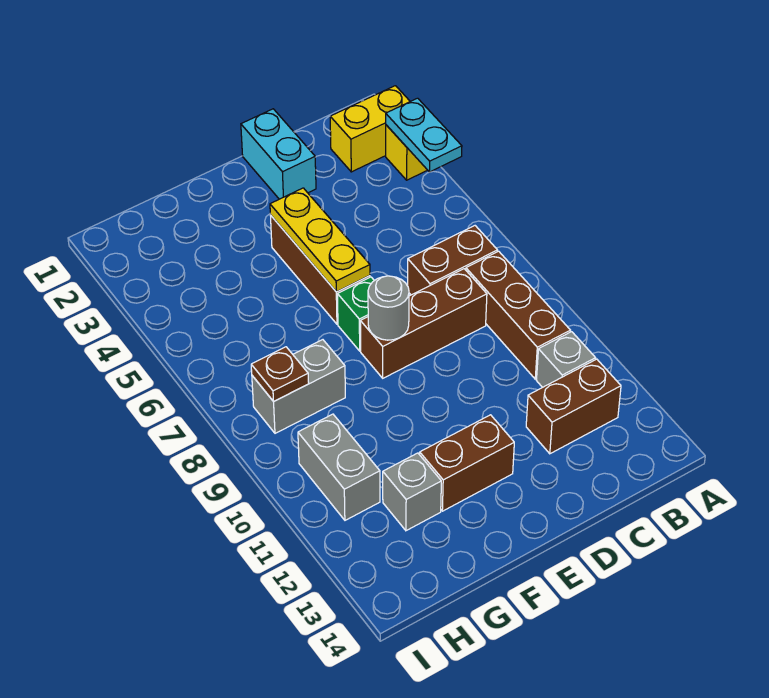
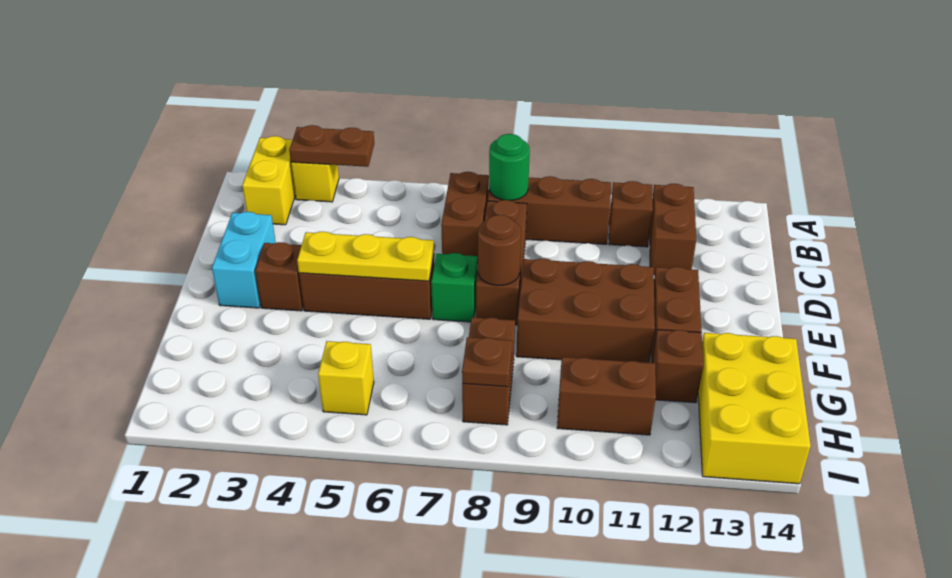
cyan 1x2 plate [386,98,462,172] -> brown 1x2 plate [289,125,374,167]
none -> green 1x1 round brick [489,134,530,200]
grey 1x1 brick [537,332,596,387] -> brown 1x1 brick [609,181,653,247]
cyan 1x2 brick [241,109,316,199] -> cyan 1x2 brick turned to [212,212,276,308]
none -> brown 1x1 brick [255,242,303,311]
grey 1x1 round brick [368,276,409,340] -> brown 1x1 round brick [478,215,521,286]
none -> brown 2x3 brick [516,258,655,363]
grey 1x2 brick [252,340,345,433] -> brown 1x2 brick [462,318,515,425]
grey 1x1 brick [383,453,441,531] -> brown 1x1 brick [652,330,703,403]
none -> yellow 2x3 brick [698,333,811,484]
none -> yellow 1x1 brick [318,341,374,415]
grey 1x2 brick [298,414,380,520] -> brown 1x2 brick [557,357,656,435]

